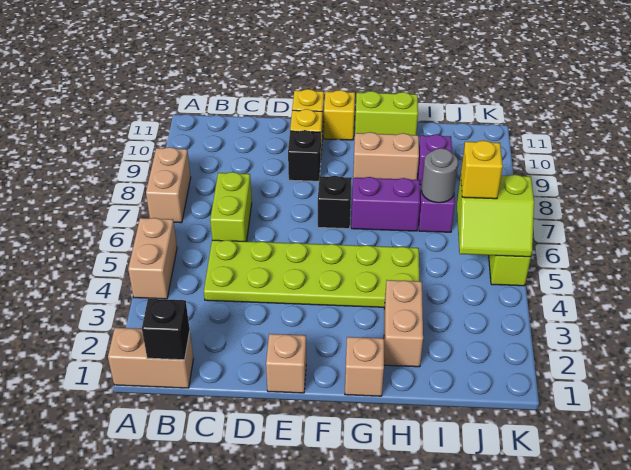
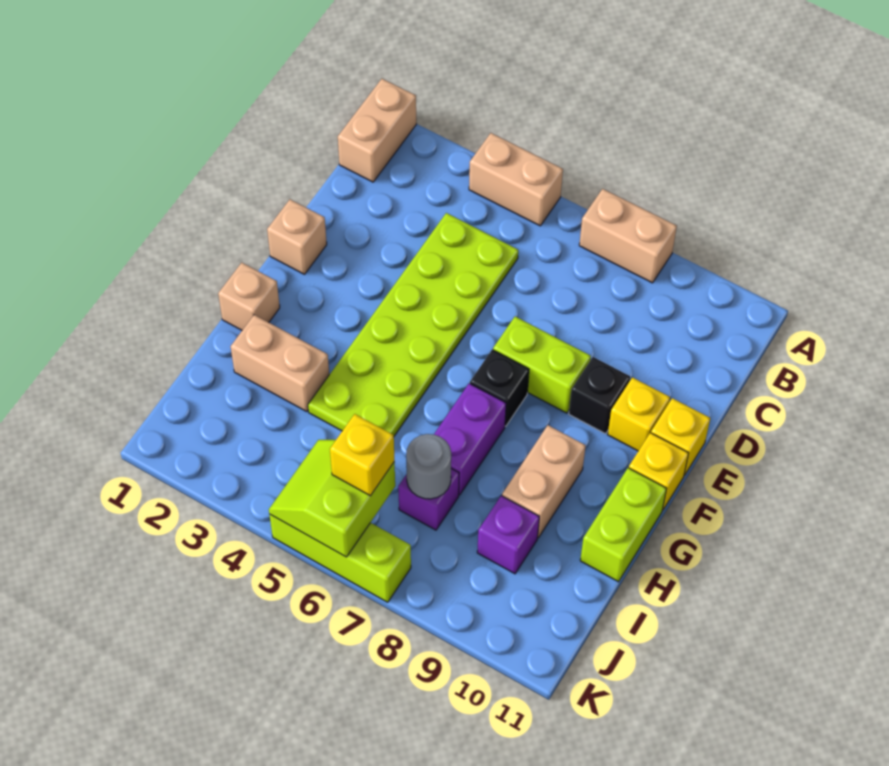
black 1x1 brick [142,299,190,360] -> none
lime 1x2 brick [210,172,252,241] -> lime 1x2 brick moved to [493,317,591,413]

